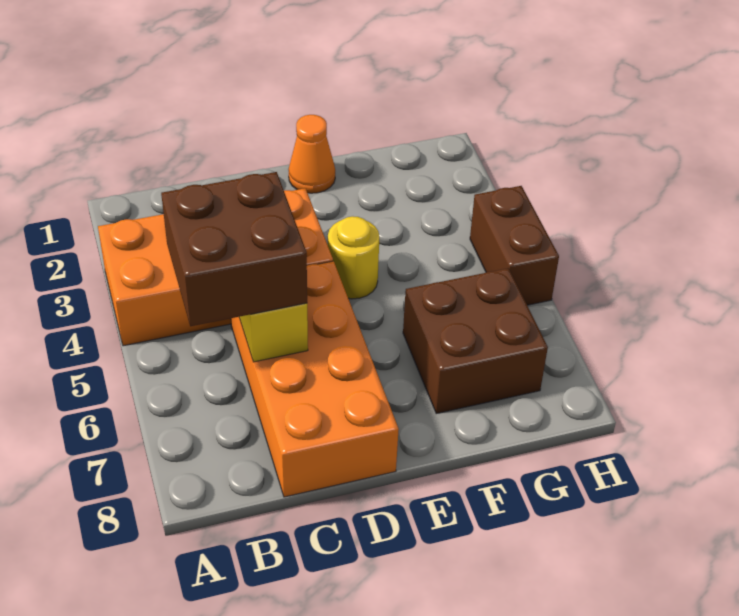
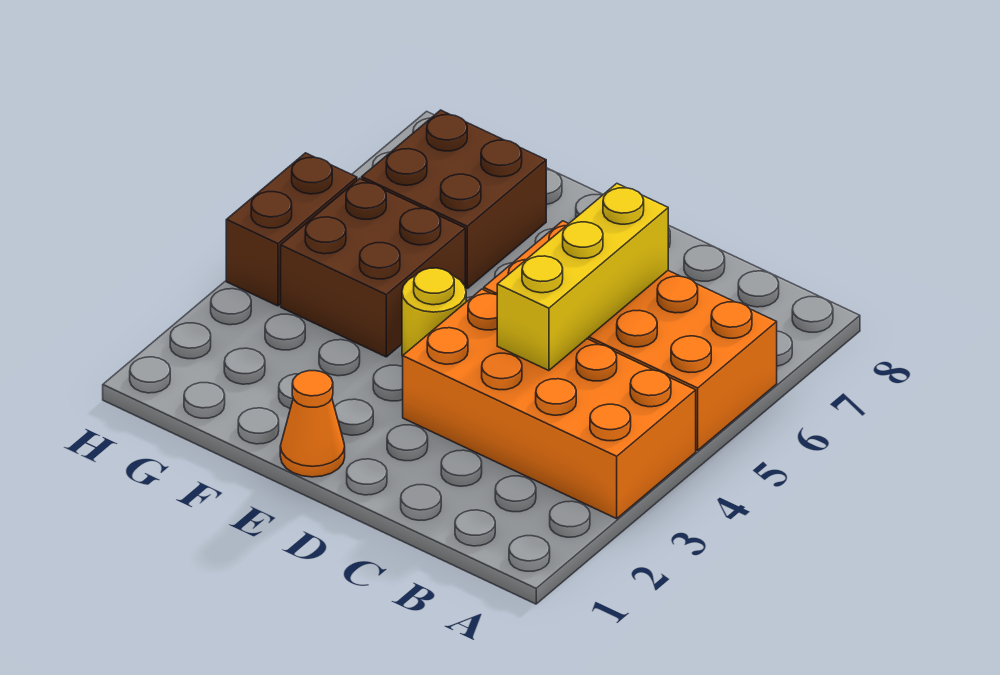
brown 2x2 brick [161,172,307,326] -> brown 2x2 brick moved to [281,178,465,357]
orange 2x4 brick [231,261,399,497] -> orange 2x4 brick turned to [484,221,777,450]

